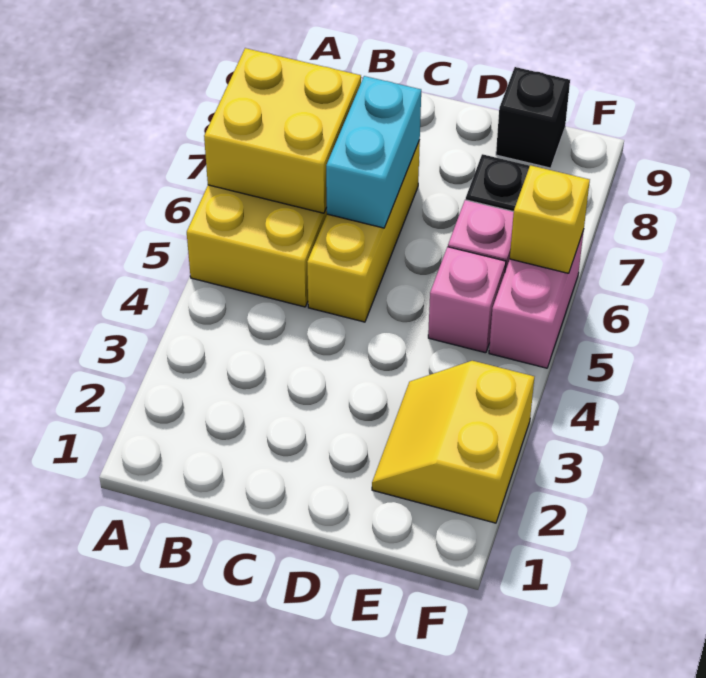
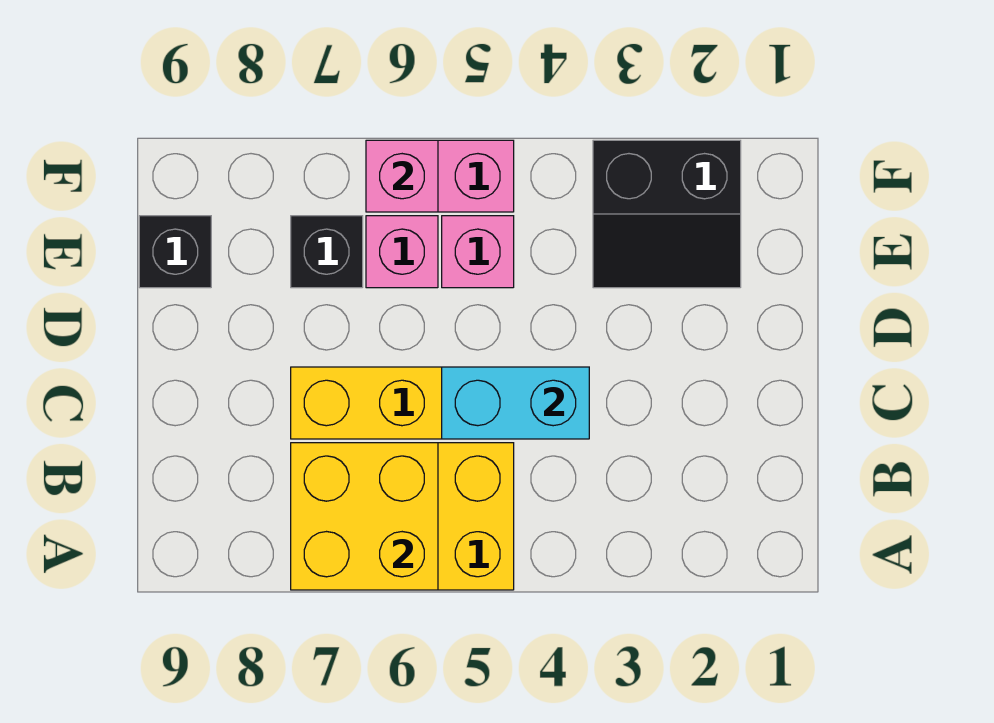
cyan 1x2 brick [326,76,421,228] -> cyan 1x2 brick moved to [442,367,589,439]
yellow 2x2 slope [372,361,534,523] -> black 2x2 slope [593,140,741,288]
yellow 1x1 brick [510,165,590,273] -> pink 1x1 brick [366,140,438,212]

